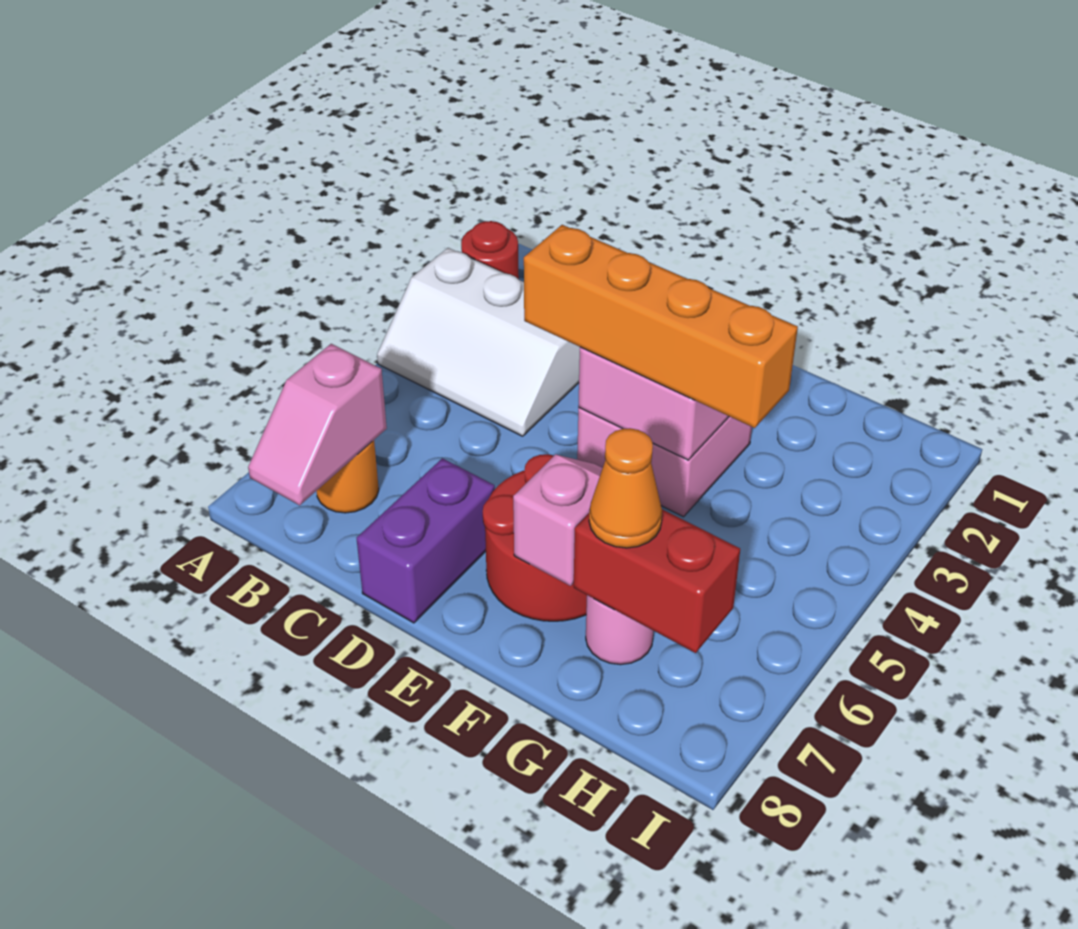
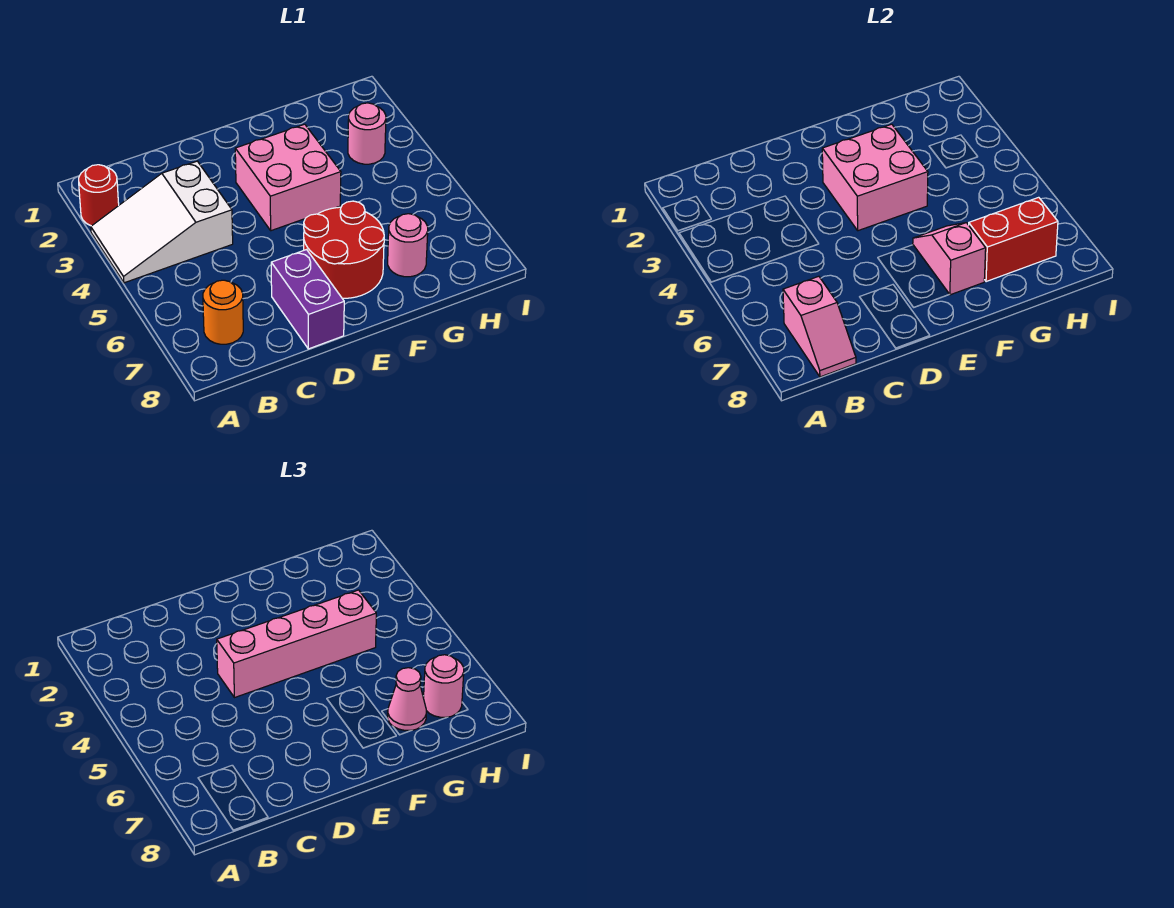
white 2x3 slope [377,248,580,436] -> white 2x3 slope turned to [91,161,233,283]
orange 1x4 brick [524,225,798,428] -> pink 1x4 brick [217,590,376,698]
orange 1x1 cone [589,428,662,548] -> pink 1x1 cone [388,668,426,730]
none -> pink 1x1 round brick [348,103,386,164]
none -> pink 1x1 round brick [424,655,464,717]

